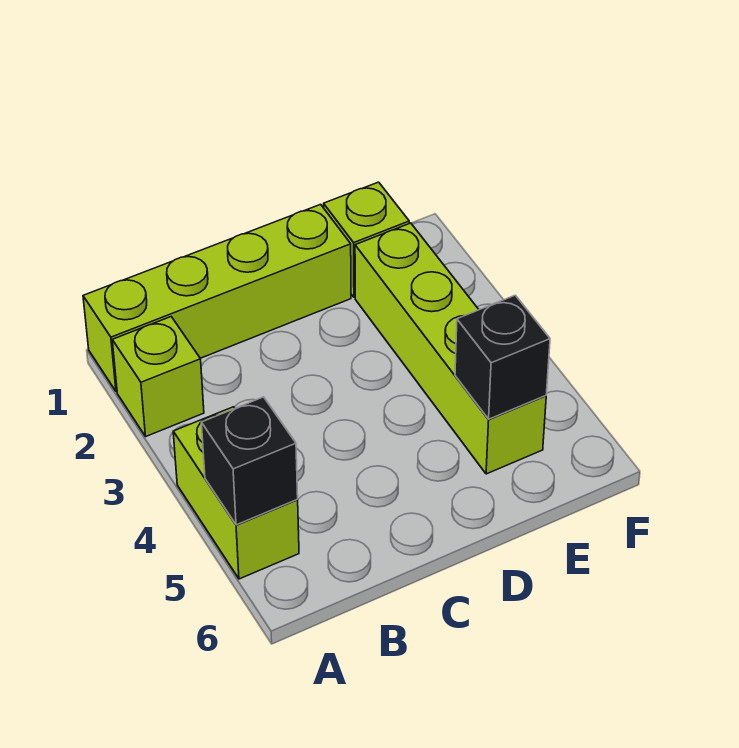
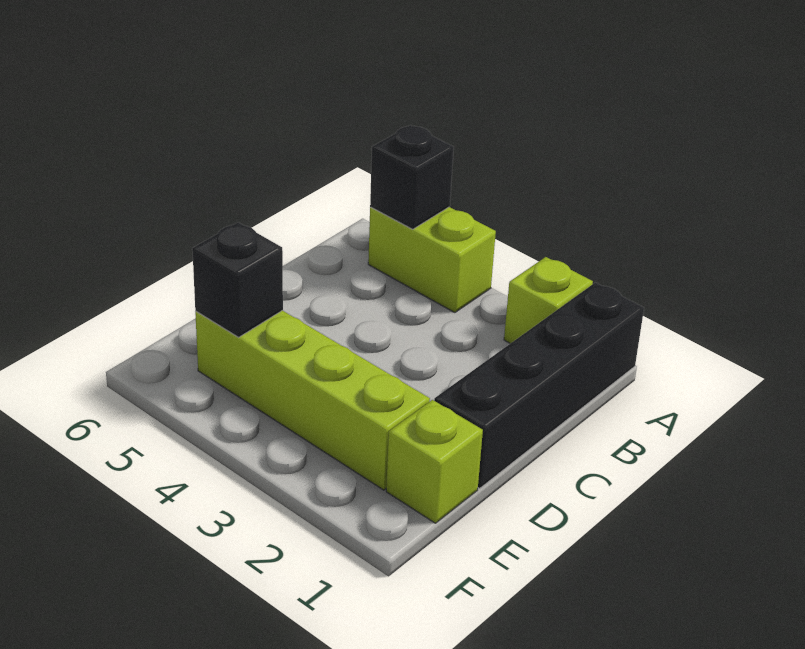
lime 1x4 brick [83,204,351,392] -> black 1x4 brick [434,283,644,488]

